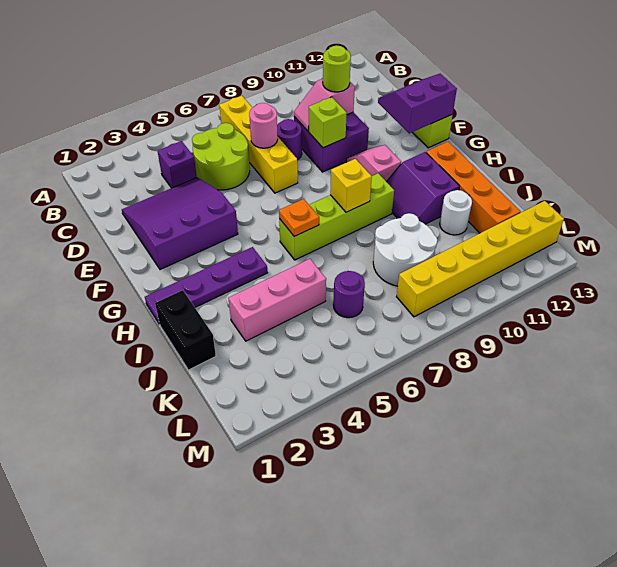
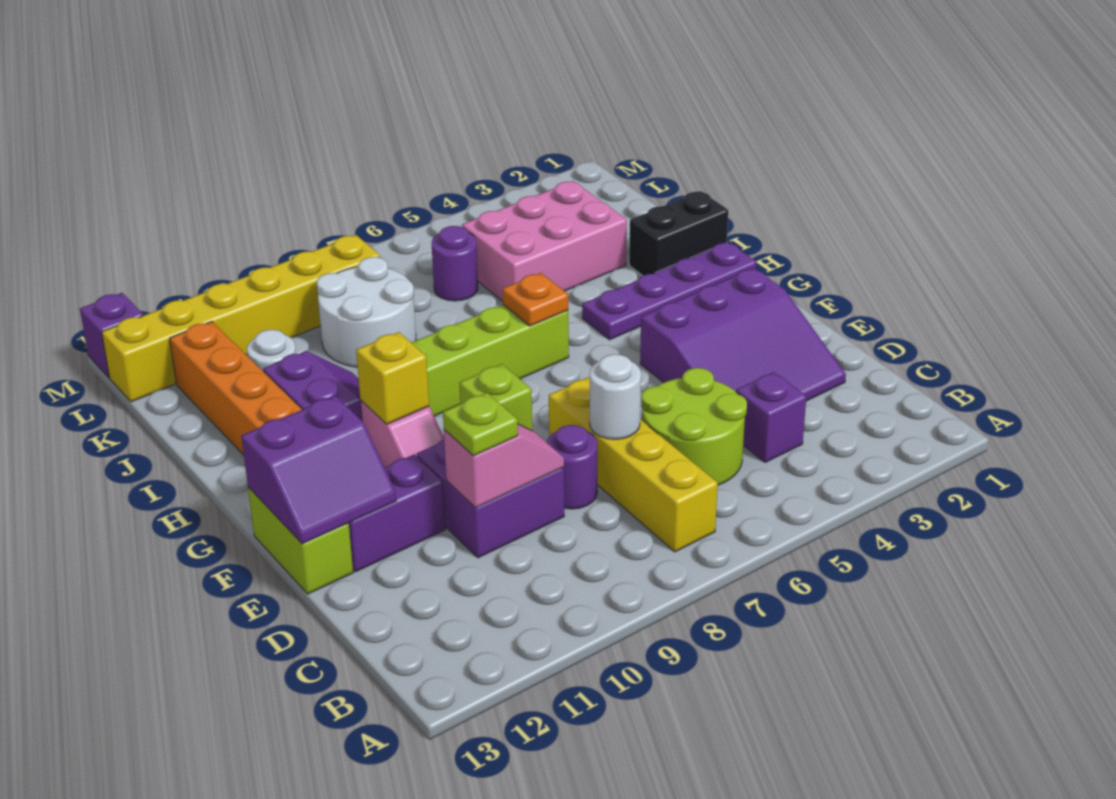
pink 1x1 round brick [249,103,278,148] -> white 1x1 round brick [590,354,641,439]
lime 1x1 round brick [323,45,351,92] -> lime 1x1 plate [443,393,518,456]
none -> purple 1x2 brick [348,454,445,572]
yellow 1x1 brick [330,159,372,212] -> yellow 1x1 brick moved to [356,332,429,424]
black 1x2 brick [155,290,216,370] -> black 1x2 brick turned to [629,191,728,276]
pink 1x3 brick [228,259,326,341] -> pink 2x3 brick [462,181,627,301]
none -> purple 1x1 brick [80,293,144,377]

